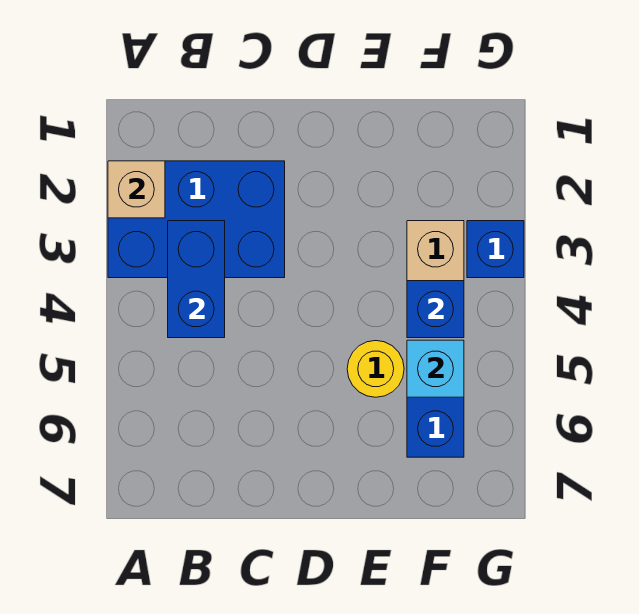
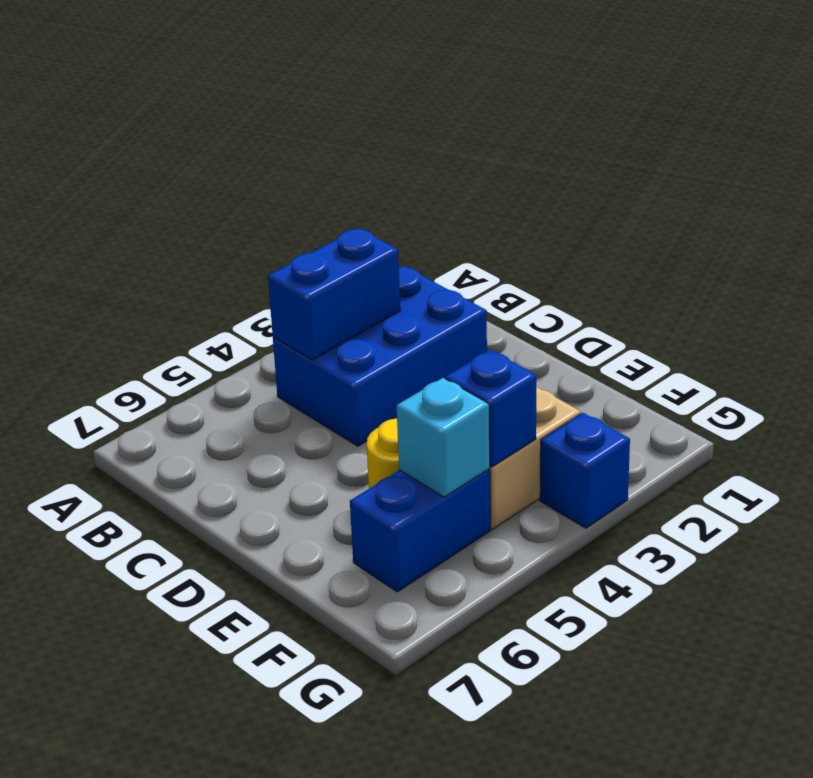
blue 2x3 brick [108,161,285,278] -> blue 2x3 brick turned to [273,266,487,446]
tan 1x1 brick [108,161,165,218] -> none

